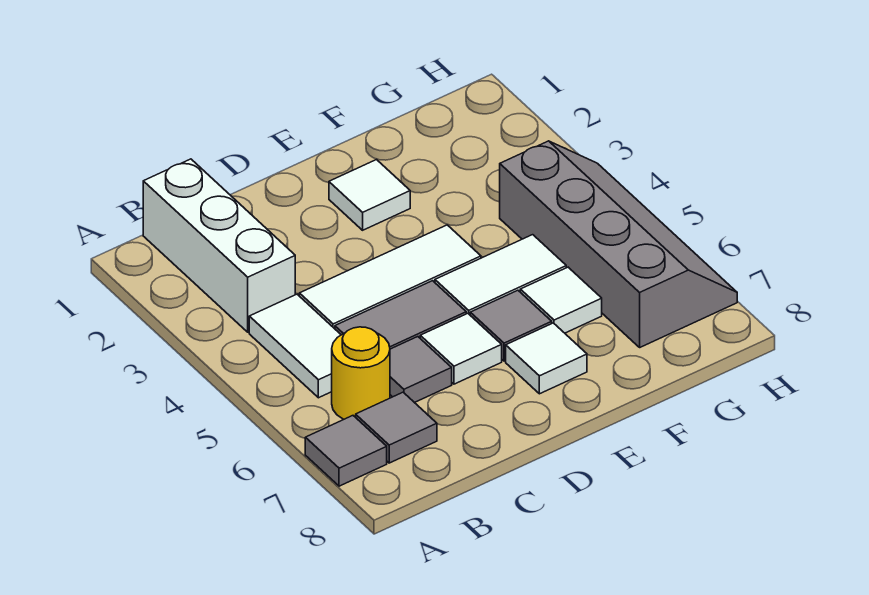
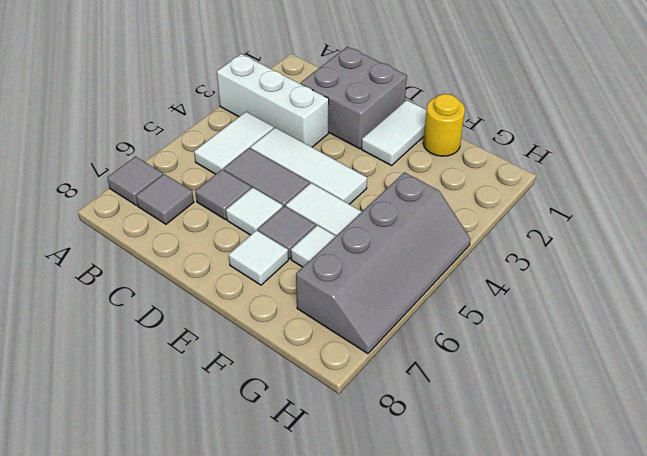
white 1x3 brick [143,159,295,332] -> white 1x3 brick turned to [217,54,329,147]
yellow 1x1 round brick [332,327,390,419] -> yellow 1x1 round brick moved to [423,94,465,156]
none -> grey 2x2 brick [301,47,407,149]
white 1x1 tile [329,160,410,230] -> white 1x2 tile [362,100,426,166]

